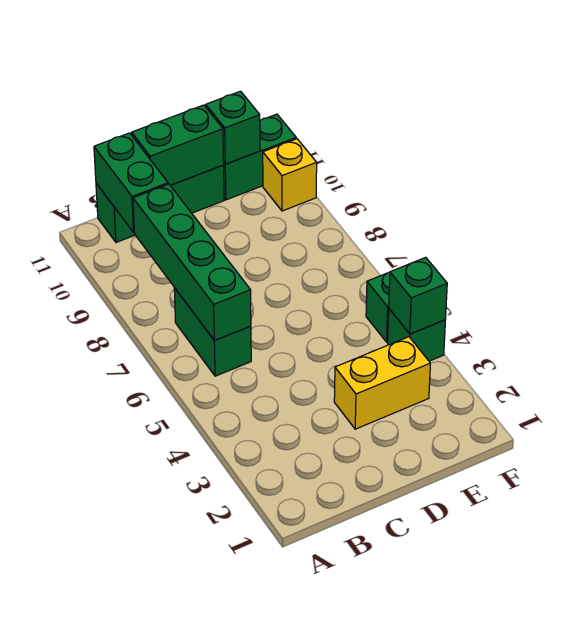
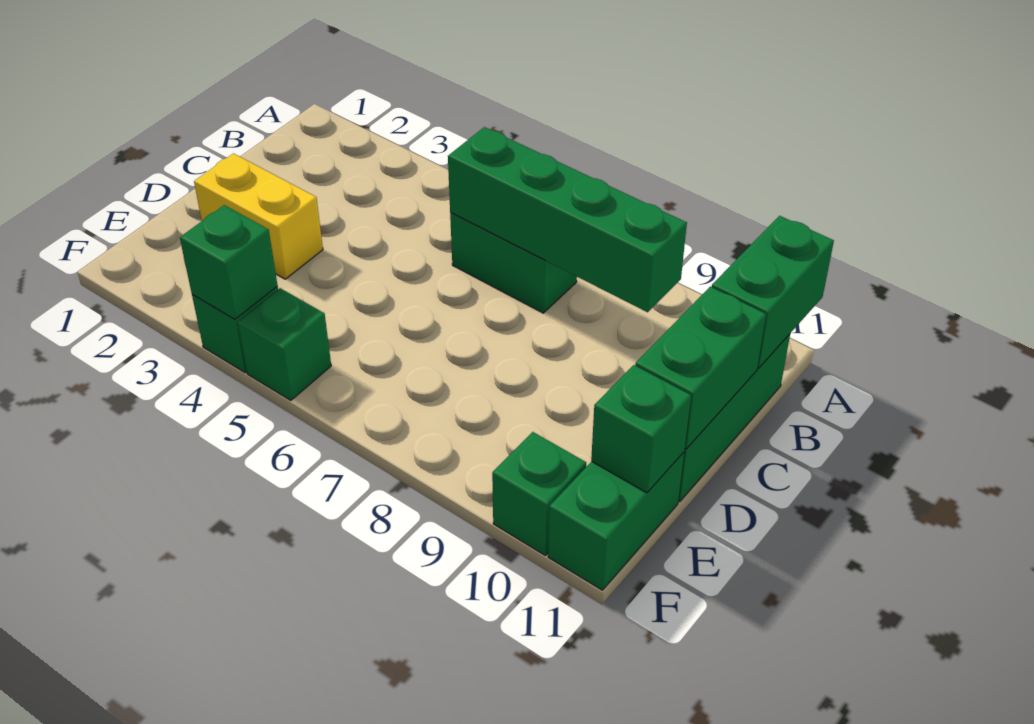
green 1x2 brick [94,133,168,232] -> green 1x2 brick turned to [712,216,834,369]
yellow 1x2 brick [334,337,430,429] -> yellow 1x2 brick turned to [194,153,323,279]
yellow 1x1 brick [263,139,317,211] -> green 1x1 brick [492,432,586,555]

